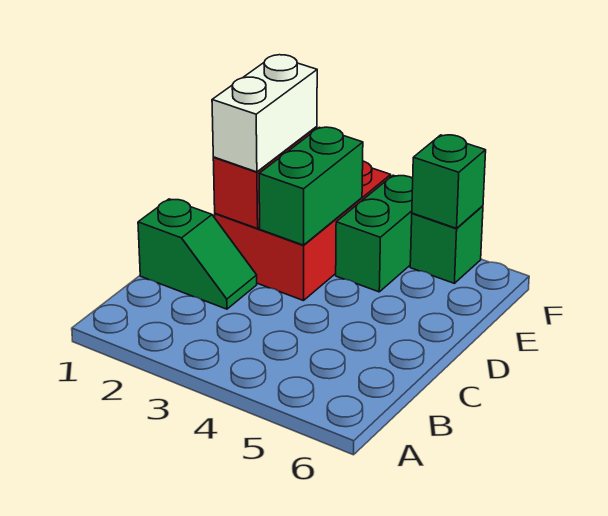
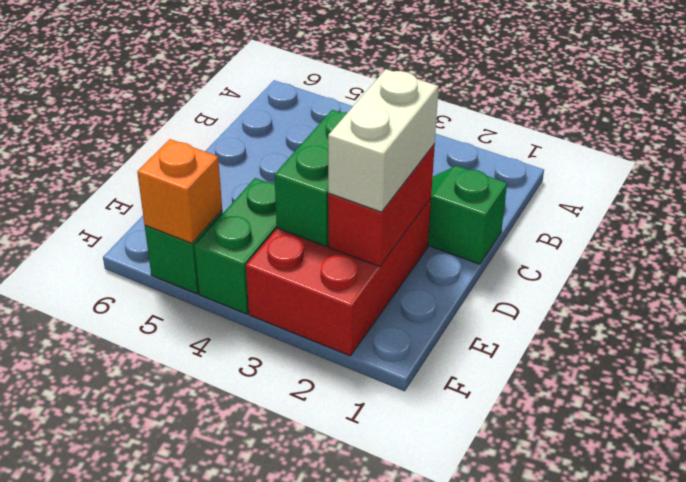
green 1x1 brick [412,135,486,228] -> orange 1x1 brick [137,139,222,243]

